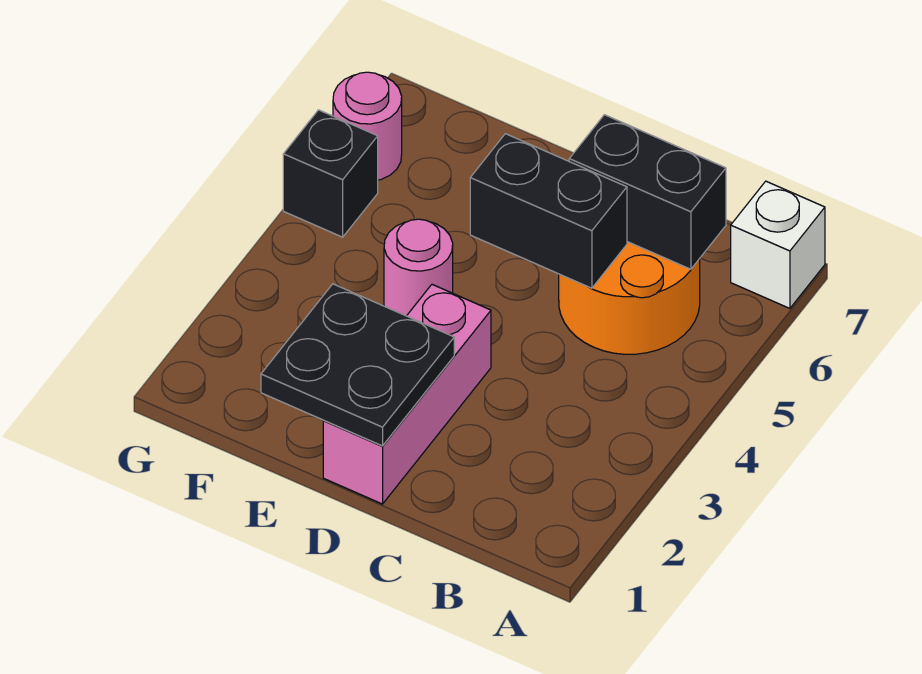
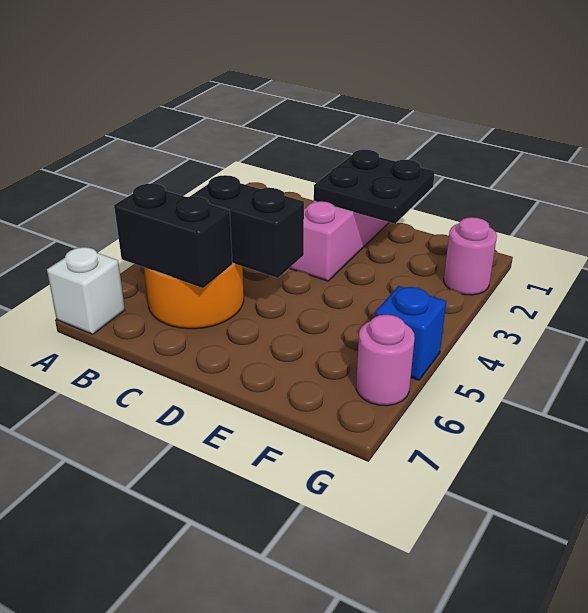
pink 1x1 round brick [384,219,453,316] -> pink 1x1 round brick moved to [444,217,497,295]
black 1x1 brick [283,110,378,237] -> blue 1x1 brick [375,286,446,380]

